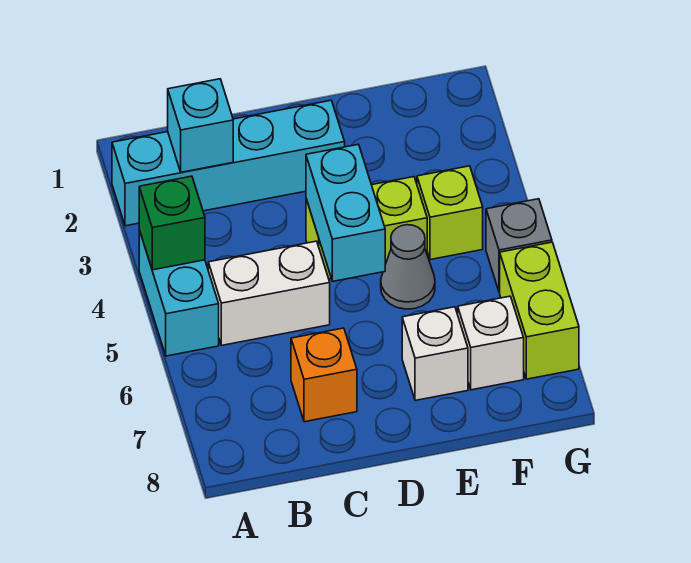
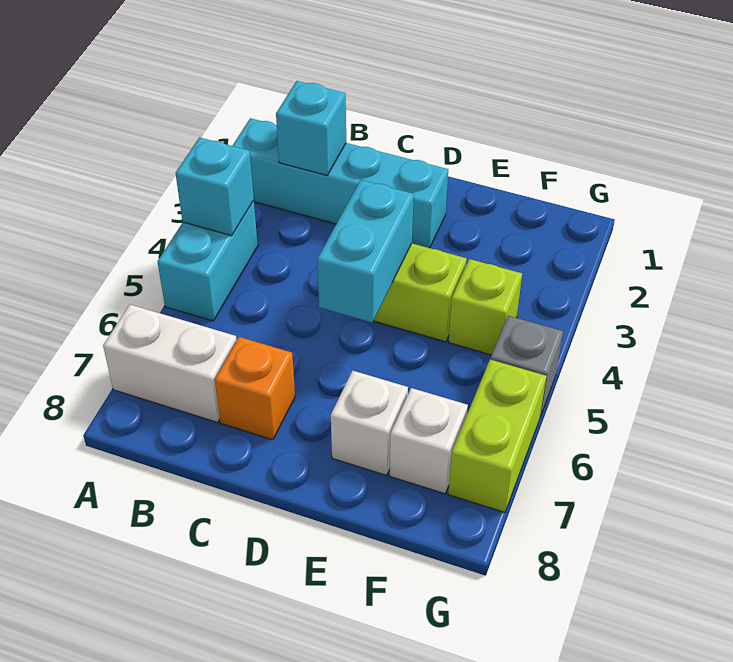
green 1x1 brick [139,176,205,270] -> cyan 1x1 brick [176,137,254,236]
white 1x2 brick [208,241,330,345] -> white 1x2 brick moved to [103,305,237,422]
grey 1x1 cone [381,225,435,309] -> none

